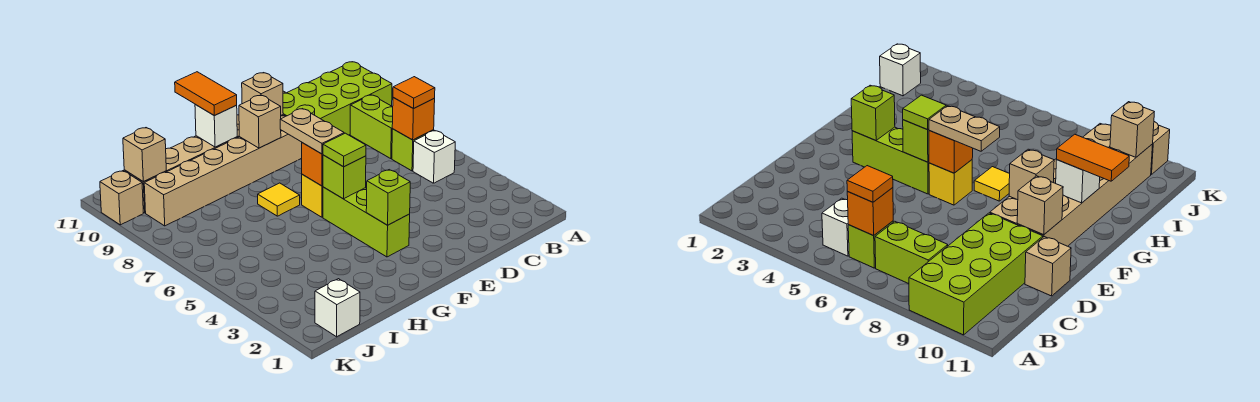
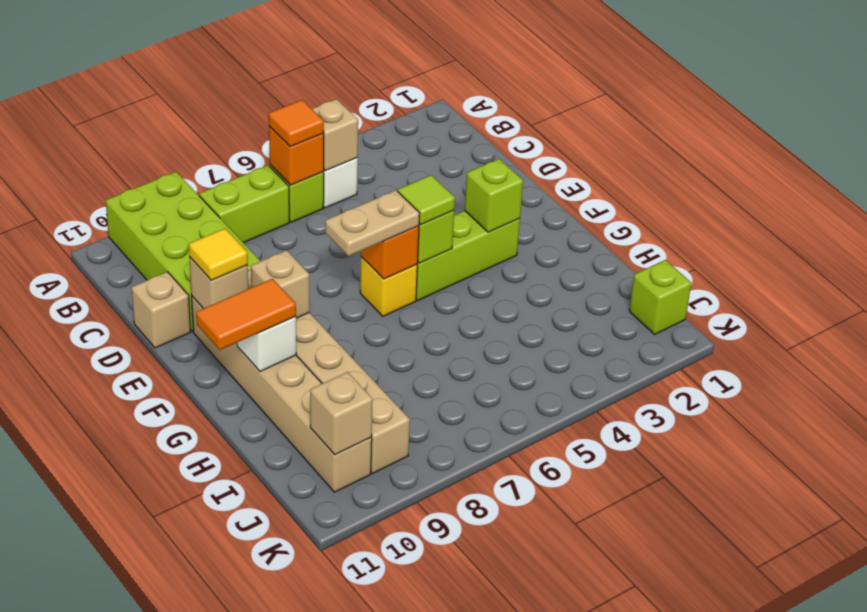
yellow 1x1 tile [258,183,300,216] -> yellow 1x1 tile moved to [189,229,248,280]
white 1x1 brick [315,279,360,337] -> lime 1x1 brick [629,260,691,334]
tan 1x1 brick [100,171,143,225] -> tan 1x1 brick moved to [312,99,358,171]

